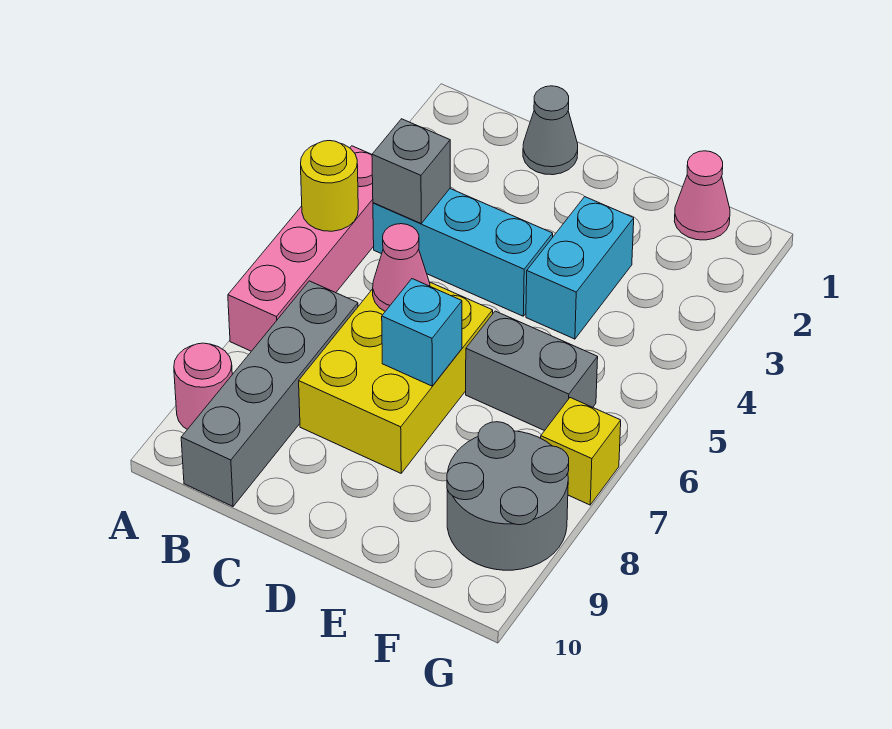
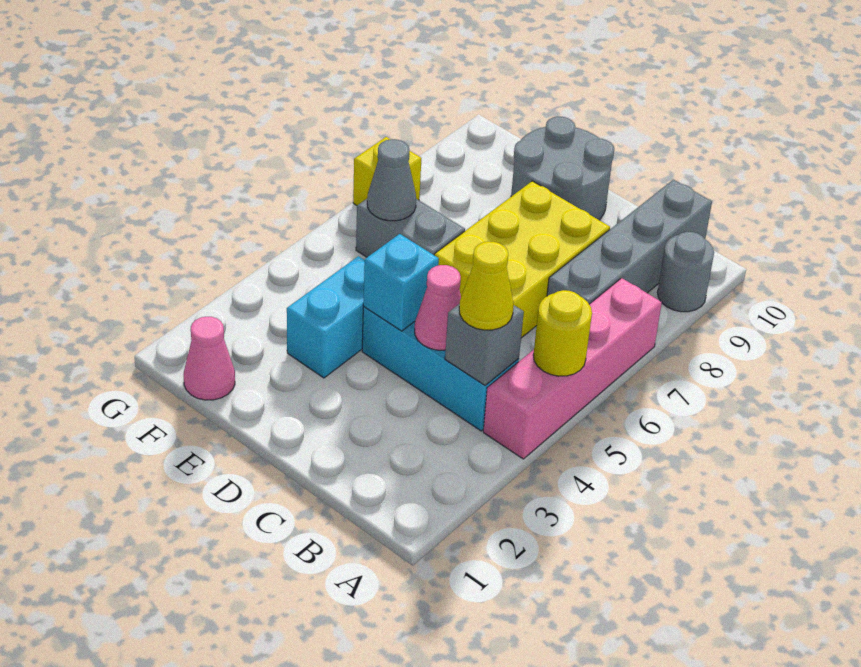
pink 1x1 round brick [174,343,232,429] -> grey 1x1 round brick [657,232,714,312]
none -> yellow 1x1 cone [459,241,514,330]
grey 1x1 cone [523,86,578,175] -> grey 1x1 cone moved to [367,139,416,221]
pink 1x1 cone [373,224,430,311] -> pink 1x1 cone moved to [415,265,461,350]
cyan 1x1 brick [382,279,462,386] -> cyan 1x1 brick moved to [363,234,439,331]
grey 2x2 round brick [447,422,569,570] -> grey 2x2 round brick moved to [511,117,614,220]

